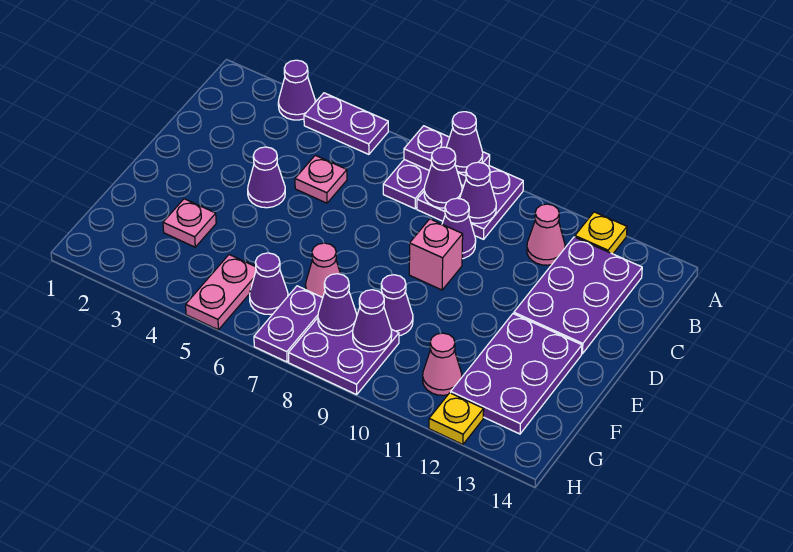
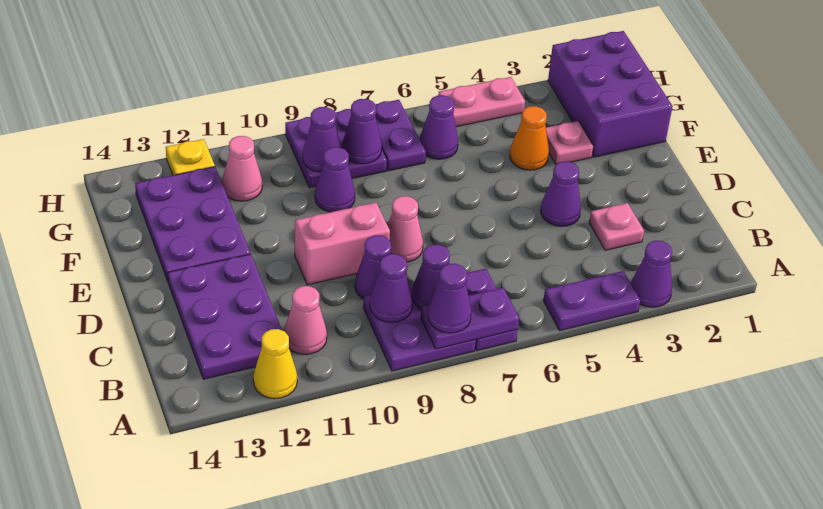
yellow 1x1 plate [575,212,627,254] -> yellow 1x1 cone [253,329,297,398]
pink 1x1 plate [295,155,347,203] -> pink 1x1 plate moved to [589,203,644,250]
pink 1x1 brick [409,219,463,290] -> pink 1x2 brick [295,203,390,285]
none -> purple 2x3 brick [548,31,673,157]
none -> orange 1x1 cone [510,106,549,170]
pink 1x1 cone [306,243,341,297] -> pink 1x1 cone moved to [387,196,423,262]
pink 1x2 plate [186,255,256,330] -> pink 1x2 plate turned to [438,77,525,127]

